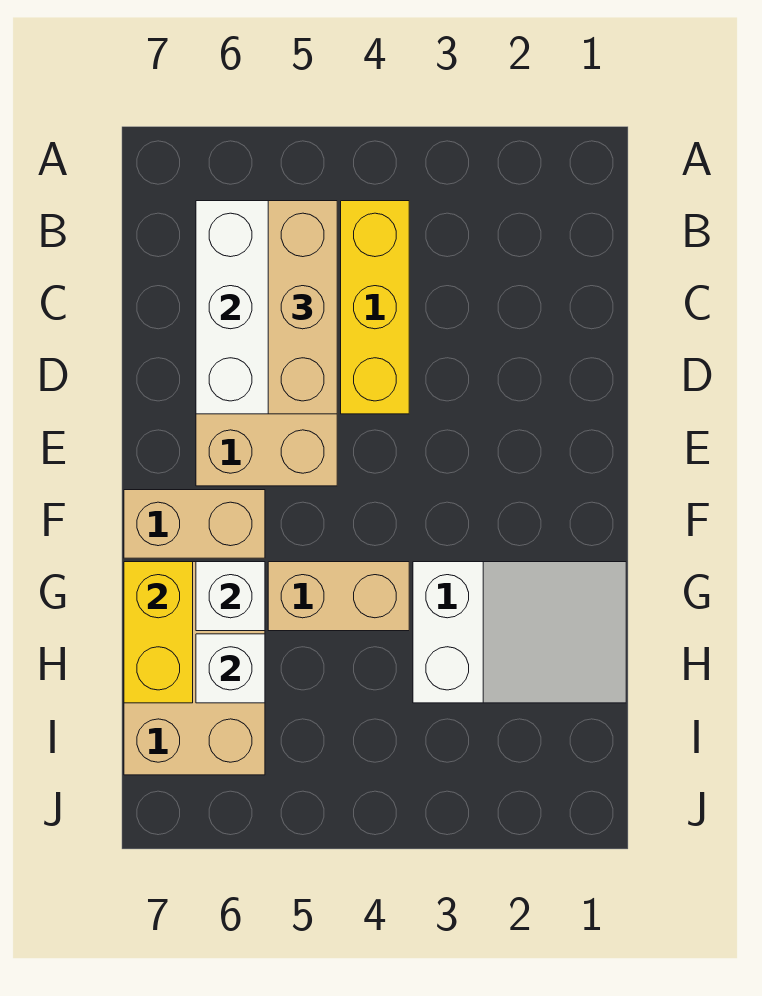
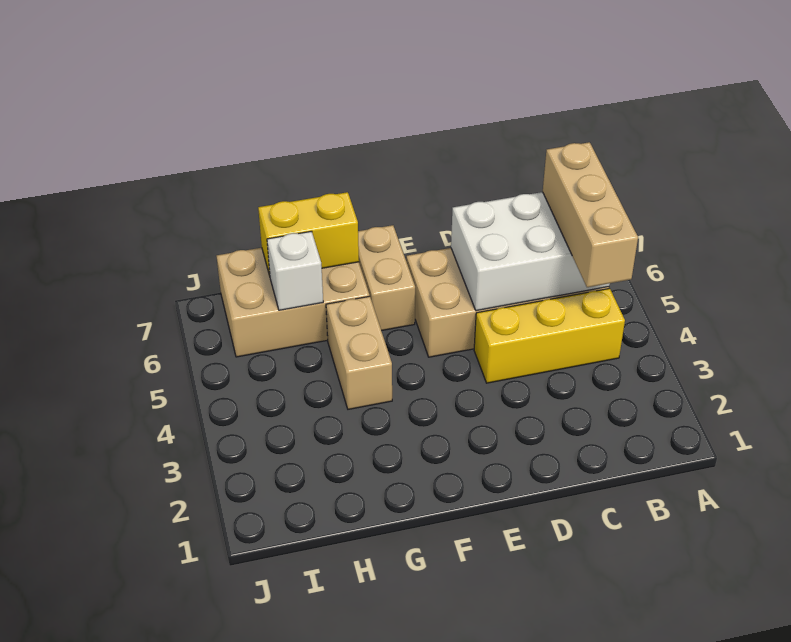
tan 1x3 brick [268,201,337,414] -> tan 1x3 brick turned to [543,142,638,287]
white 2x3 slope [413,562,626,703] -> none
white 1x1 brick [196,562,265,631] -> none

